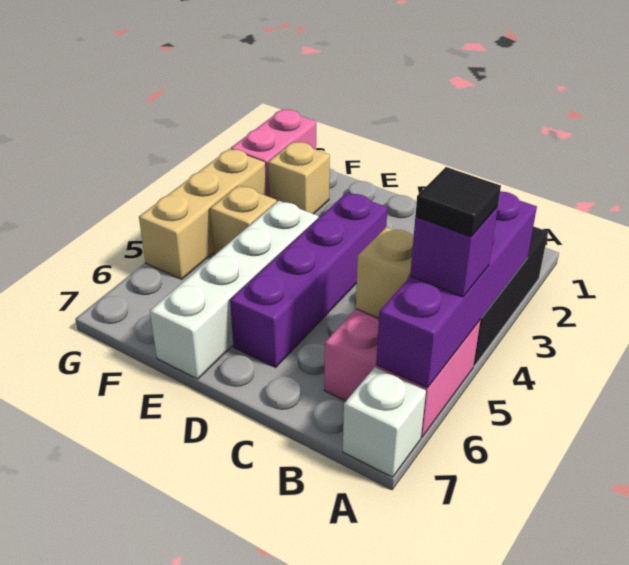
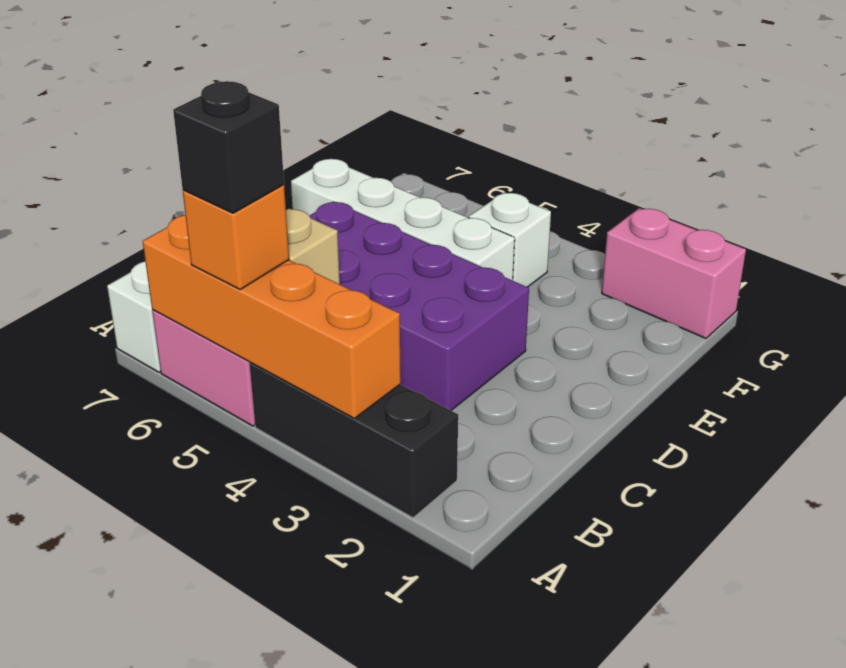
purple 1x4 brick [376,191,537,388] -> orange 1x4 brick [143,215,401,418]
purple 1x1 brick [410,207,498,297] -> orange 1x1 brick [183,185,289,289]
black 1x1 tile [415,167,501,237] -> black 1x1 brick [173,81,284,213]
purple 1x4 brick [230,192,387,367] -> purple 2x4 brick [310,202,529,410]
tan 1x1 brick [268,142,330,214] -> none
tan 1x1 brick [210,185,277,254] -> white 1x1 brick [469,193,551,287]
tan 1x3 brick [139,149,266,279] -> none

